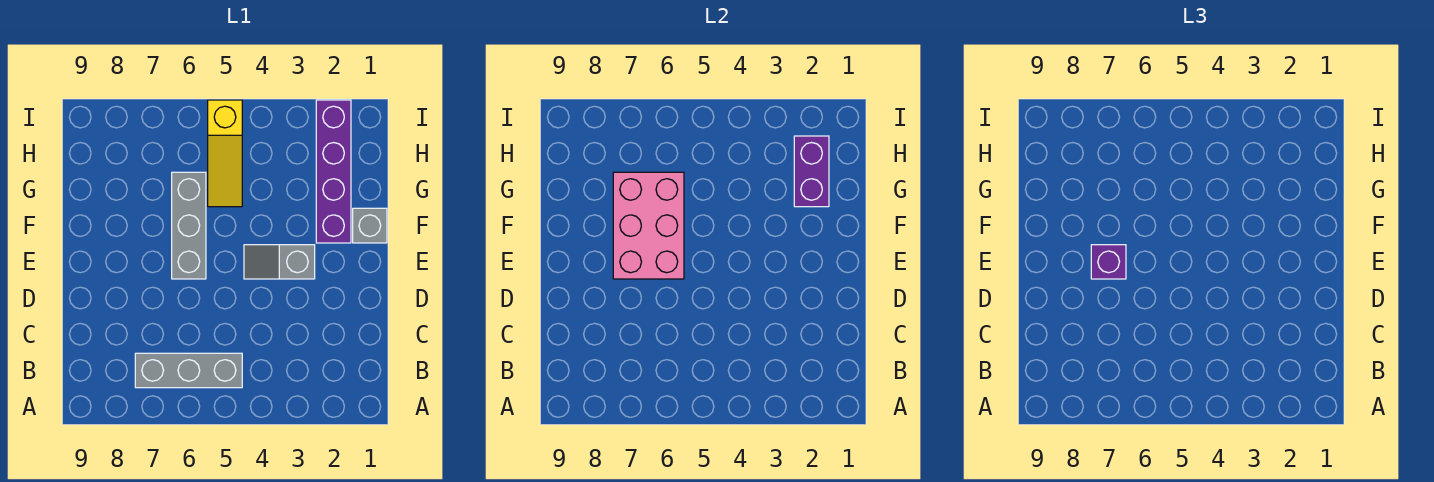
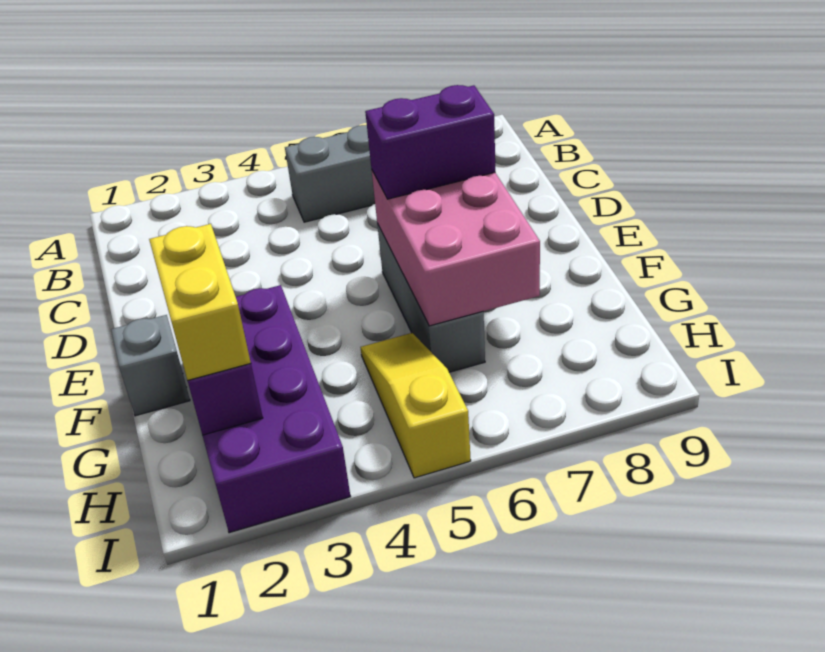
grey 1x2 slope [244,245,315,279] -> none
purple 1x1 brick [1091,245,1126,279] -> purple 1x2 brick [365,85,495,199]
purple 1x4 brick [316,100,351,243] -> purple 2x4 brick [202,285,351,533]
none -> yellow 1x2 brick [149,224,251,380]

